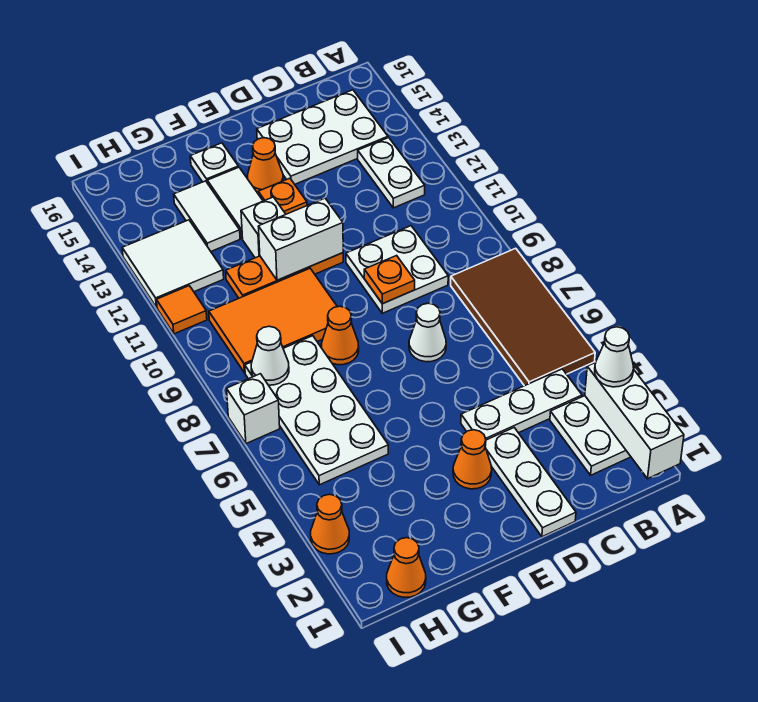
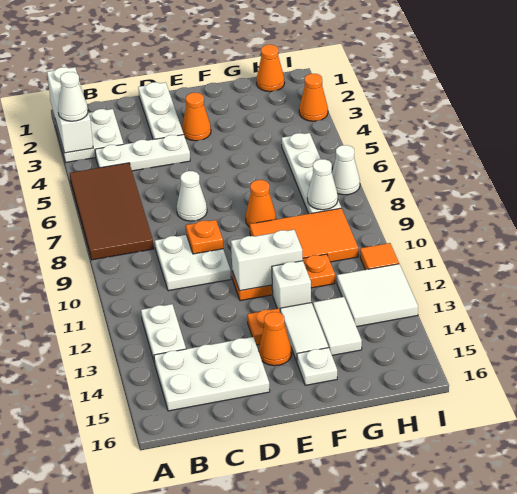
white 2x4 plate [245,336,388,485] -> white 1x4 plate [282,133,341,214]
white 1x1 brick [227,374,280,444] -> white 1x1 cone [332,145,360,195]

